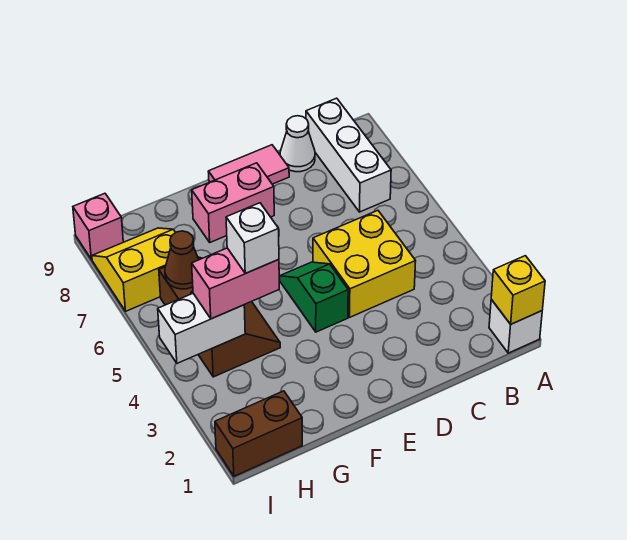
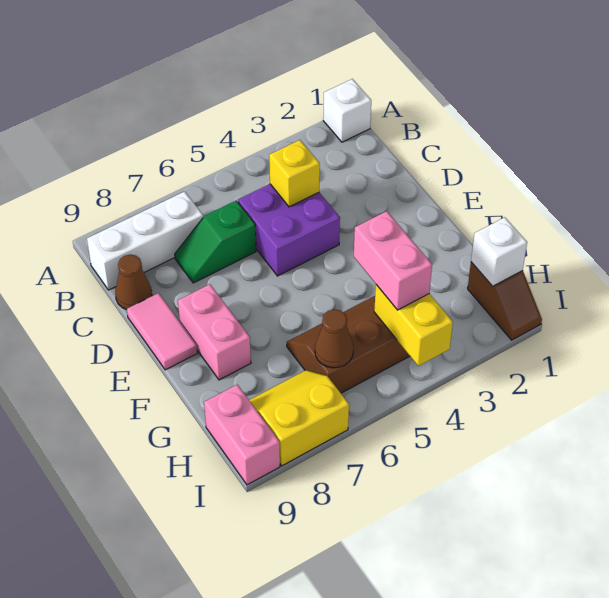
yellow 1x1 brick [491,256,545,324] -> yellow 1x1 brick moved to [269,140,320,207]
yellow 2x2 brick [313,210,416,317] -> purple 2x2 brick [238,184,340,276]
white 1x1 cone [280,116,315,172] -> brown 1x1 cone [115,255,152,310]
green 1x2 slope [280,262,348,332] -> green 1x2 slope moved to [175,201,256,283]
white 1x1 brick [226,203,279,273] -> white 1x1 brick moved to [471,217,527,286]
brown 1x2 brick [215,391,302,476] -> brown 1x2 slope [468,262,542,340]
white 1x2 brick [158,294,245,363] -> yellow 1x2 brick [374,285,453,366]
yellow 2x2 slope [92,228,176,311] -> yellow 2x2 slope turned to [249,370,349,466]
pink 1x1 brick [73,193,123,260] -> pink 1x2 brick [204,385,280,485]

